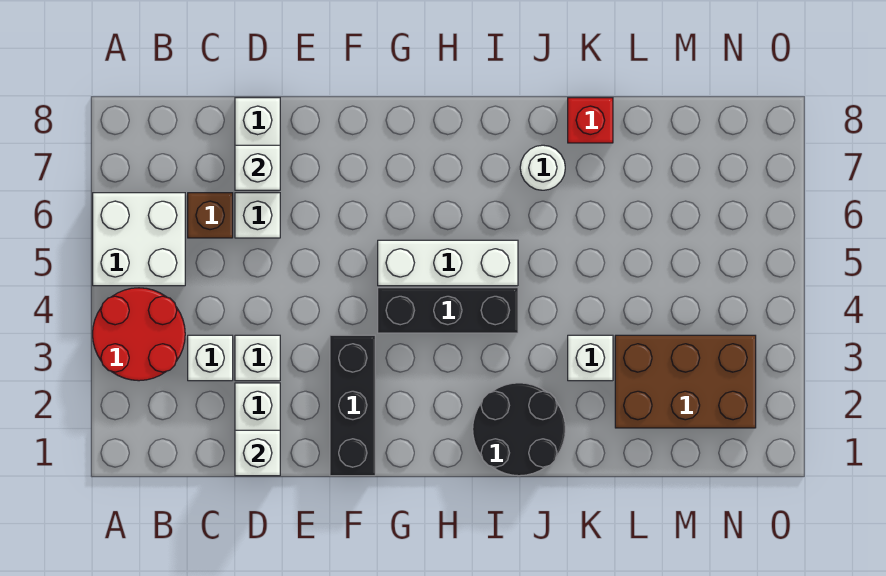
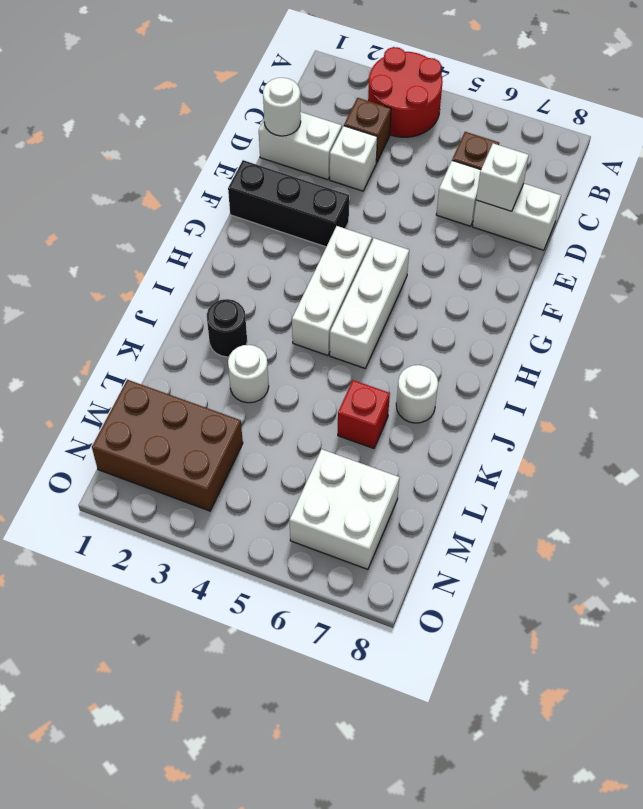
white 2x2 brick [93,193,185,286] -> white 2x2 brick moved to [289,449,400,569]
white 1x1 brick [188,335,233,381] -> brown 1x1 brick [344,98,391,163]
white 1x1 brick [235,430,280,476] -> white 1x1 round brick [263,78,301,136]
black 1x3 brick [378,288,518,333] -> white 1x3 brick [292,226,372,356]
black 2x2 round brick [473,383,565,476] -> black 1x1 round brick [207,299,247,357]
white 1x1 brick [568,335,613,381] -> white 1x1 round brick [228,345,269,403]
red 1x1 brick [568,98,613,143] -> red 1x1 brick moved to [338,380,390,448]
brown 2x3 brick [615,335,756,428] -> brown 2x3 brick turned to [92,380,243,511]

